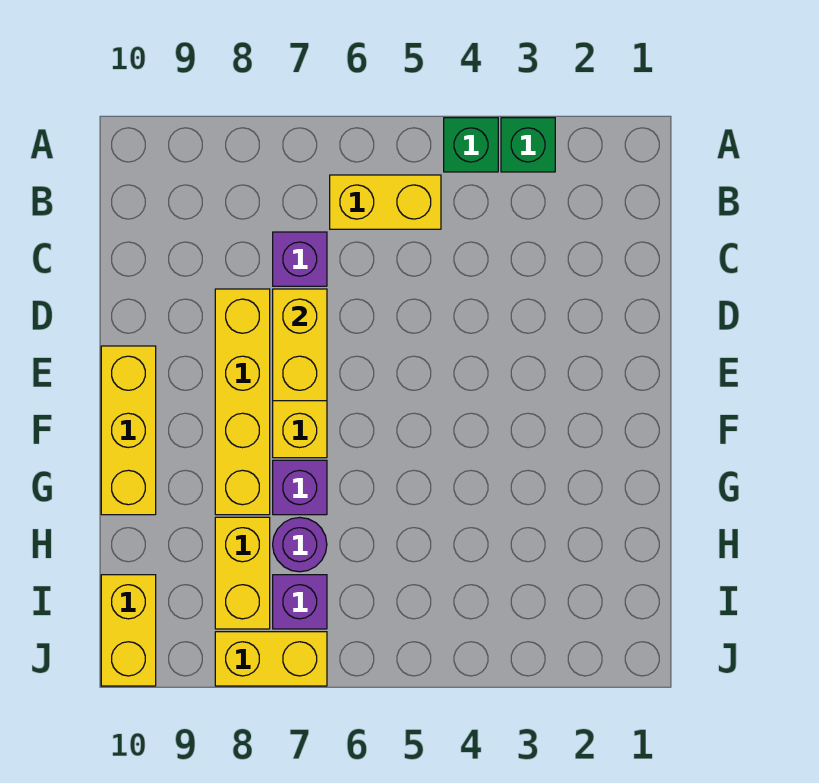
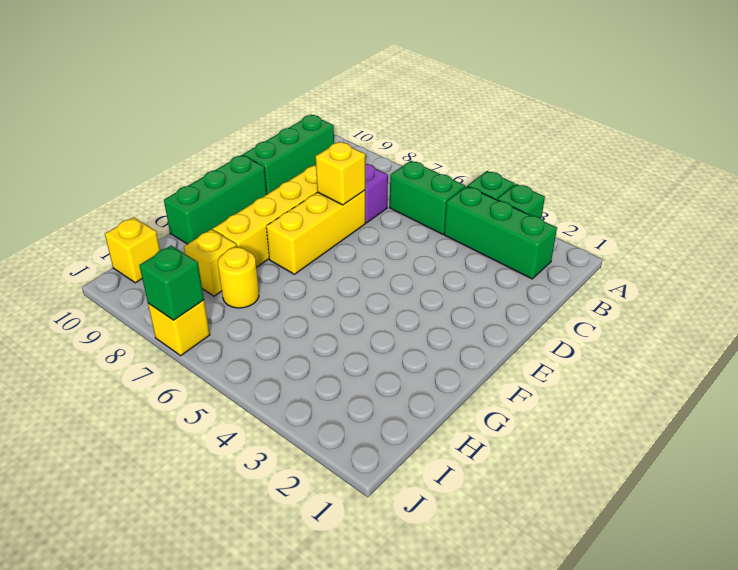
none -> green 1x3 brick [444,186,557,279]
yellow 1x2 brick [330,175,441,229] -> green 1x2 brick [390,161,465,234]
none -> green 1x3 brick [243,115,334,194]
yellow 1x2 brick [273,289,327,401] -> yellow 1x1 brick [316,142,365,205]
yellow 1x3 brick [101,346,156,515] -> green 1x3 brick [164,155,267,244]
purple 1x1 brick [273,460,327,515] -> none
purple 1x1 round brick [273,517,327,572] -> yellow 1x1 round brick [218,247,259,308]
yellow 1x2 brick [215,517,270,629] -> yellow 1x1 brick [184,229,237,296]
purple 1x1 brick [273,575,327,629] -> none
yellow 1x2 brick [101,575,156,686] -> yellow 1x1 brick [105,217,160,283]
yellow 1x2 brick [215,632,327,686] -> yellow 1x1 brick [148,300,210,356]
none -> green 1x1 brick [139,246,204,320]

